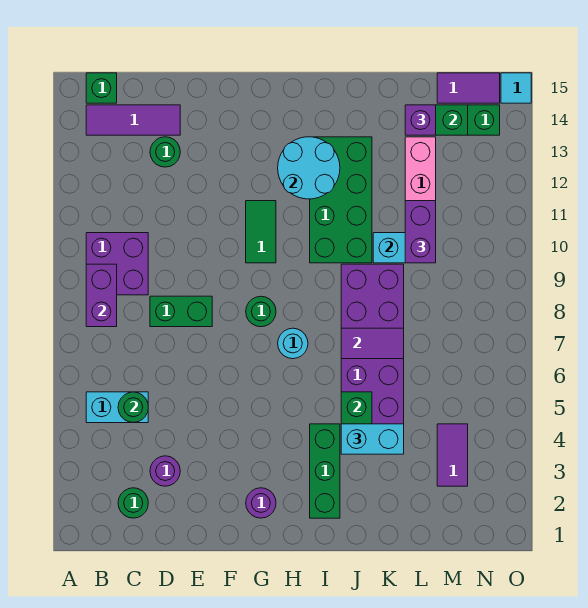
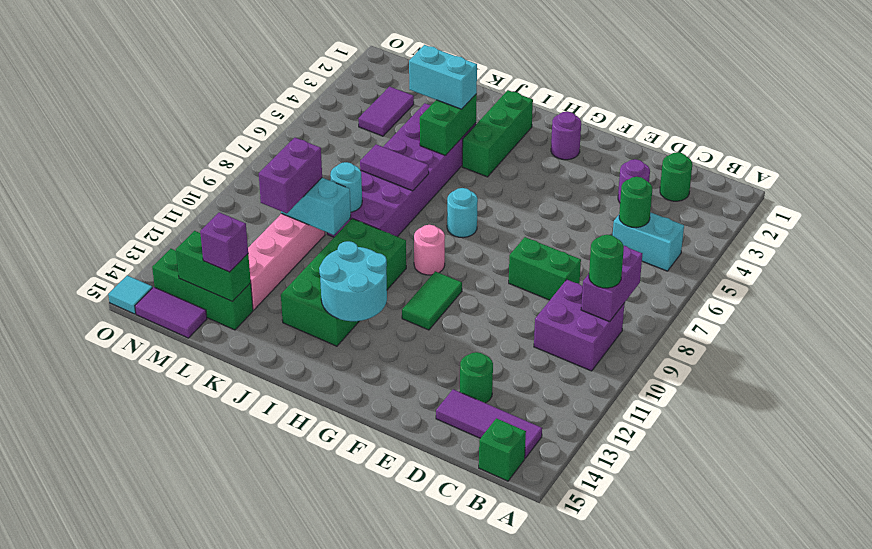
green 1x1 round brick [246,296,276,327] -> green 1x1 round brick moved to [589,235,624,288]
none -> pink 1x1 round brick [414,225,445,275]
none -> cyan 1x1 round brick [330,162,362,212]

